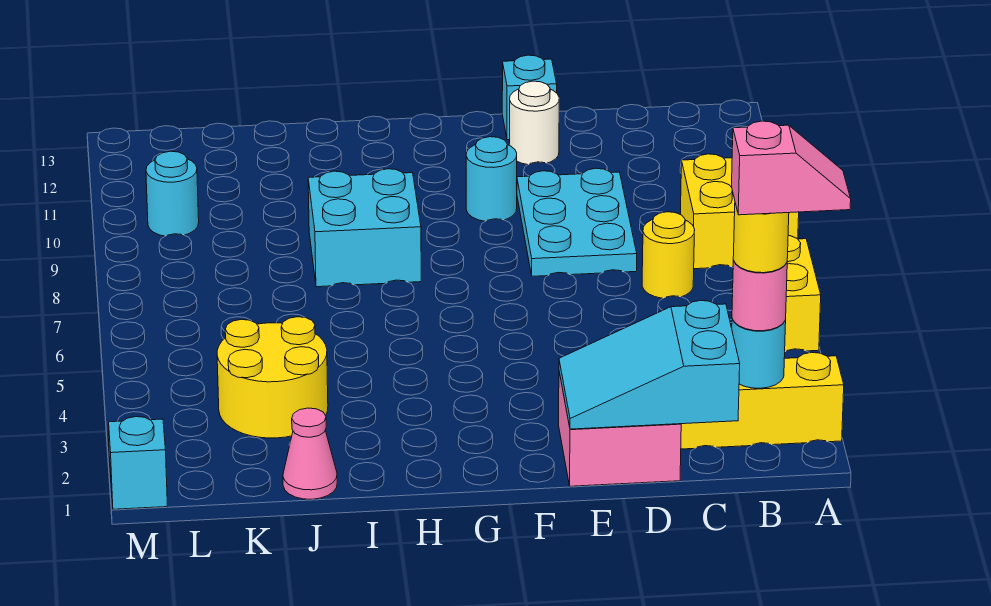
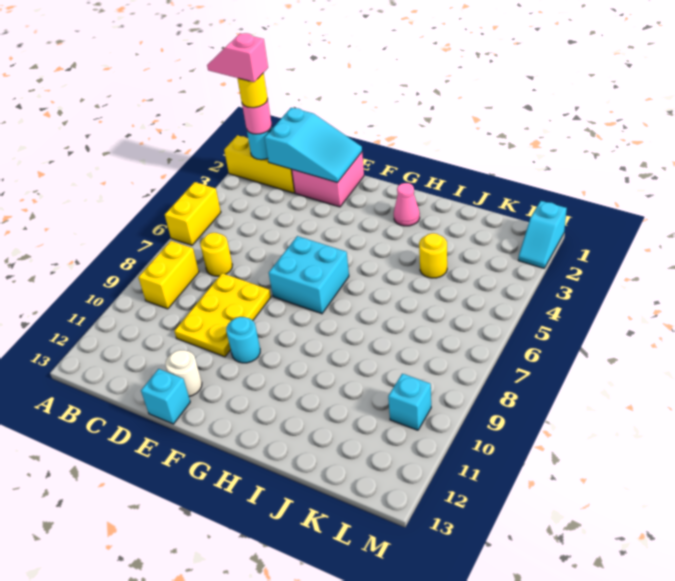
yellow 2x2 brick [680,154,799,269] -> yellow 1x2 brick [138,241,199,309]
cyan 2x3 plate [517,168,637,276] -> yellow 2x3 plate [174,273,271,357]
cyan 2x2 brick [308,169,421,287] -> cyan 2x2 brick moved to [269,236,349,314]
pink 1x1 cone [283,408,337,499] -> pink 1x1 cone moved to [394,183,420,226]
yellow 2x2 round brick [217,317,328,438] -> yellow 1x1 round brick [419,233,447,278]
cyan 1x1 round brick [146,151,199,236] -> cyan 1x1 brick [388,374,431,430]

